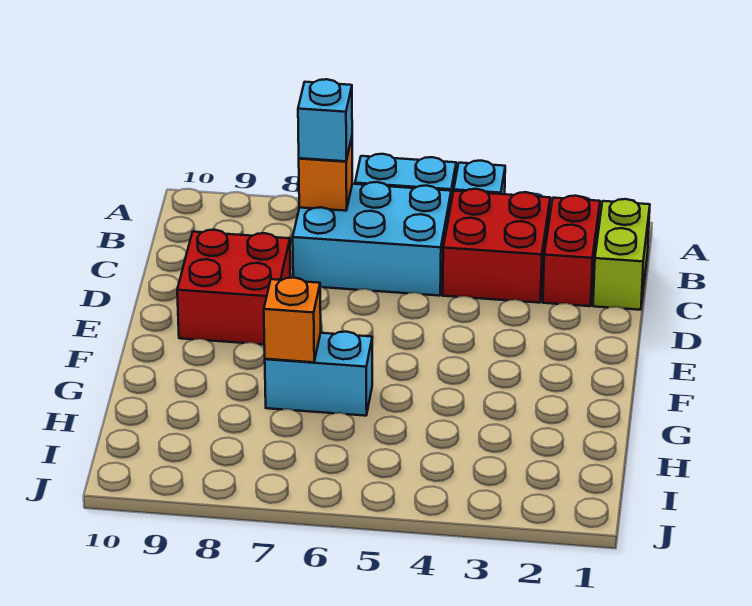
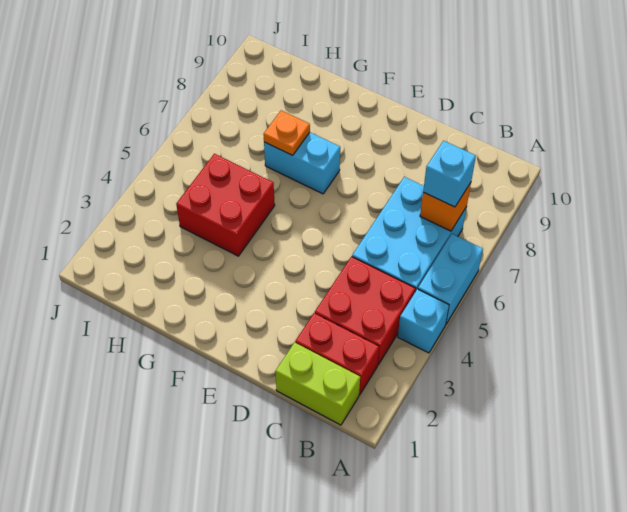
red 2x2 brick [177,230,291,344] -> red 2x2 brick moved to [176,154,275,256]
cyan 1x2 brick [265,332,372,416] -> cyan 1x2 brick turned to [264,132,340,194]
orange 1x1 brick [264,278,321,362] -> orange 1x1 plate [264,110,310,155]

